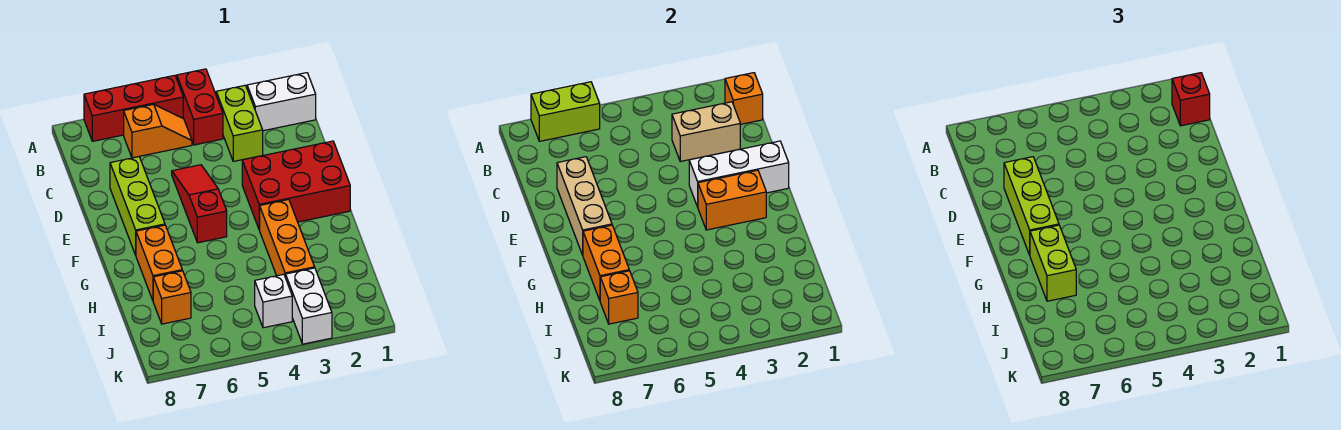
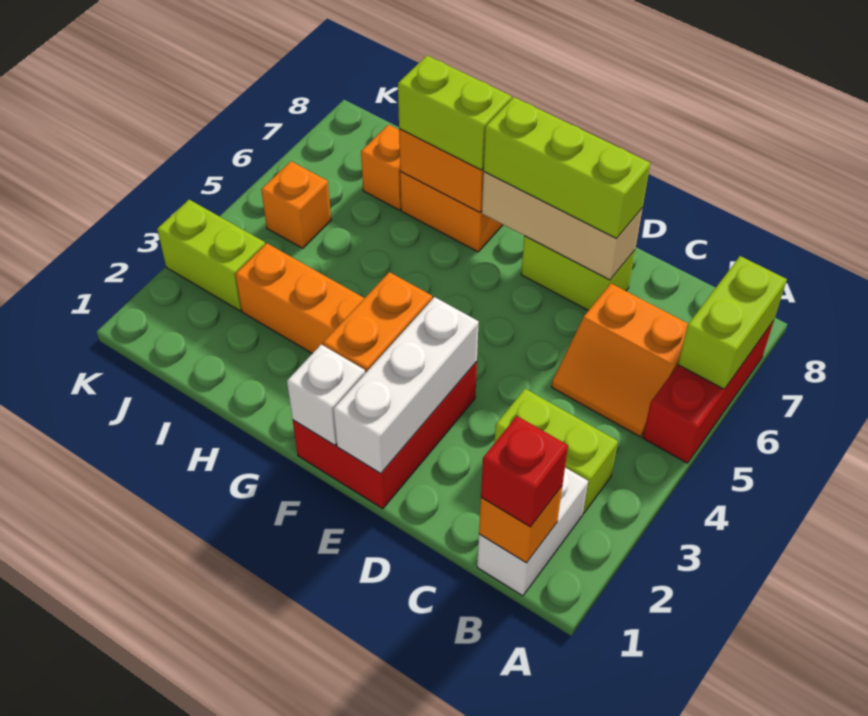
red 1x2 brick [177,69,223,145] -> none
orange 1x2 slope [124,104,192,158] -> orange 2x2 slope [552,284,688,437]
tan 1x2 brick [672,102,740,161] -> none
red 1x3 slope [172,165,227,243] -> none
lime 1x3 brick [110,157,165,255] -> lime 1x2 brick [521,236,635,311]
orange 1x1 brick [600,271,638,324] -> orange 1x1 brick moved to [261,161,331,248]
white 1x2 brick [286,268,332,344] -> lime 1x2 brick [157,200,265,311]
white 1x1 brick [255,274,292,328] -> white 1x1 brick moved to [287,344,365,445]

